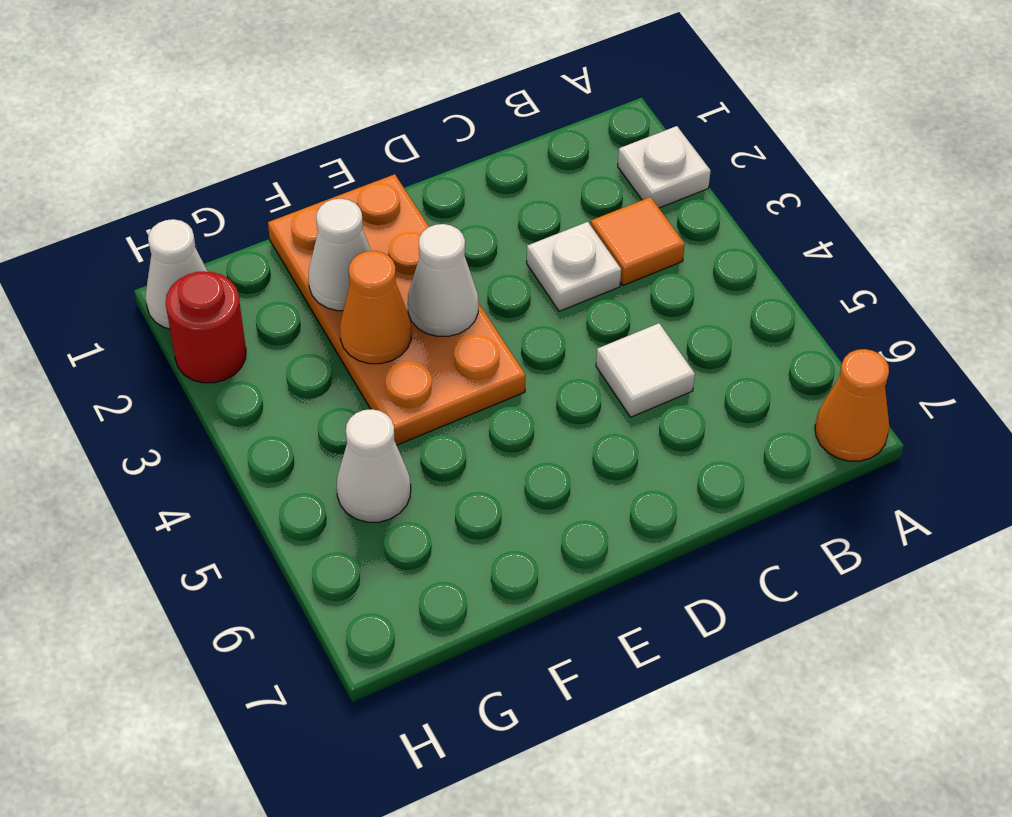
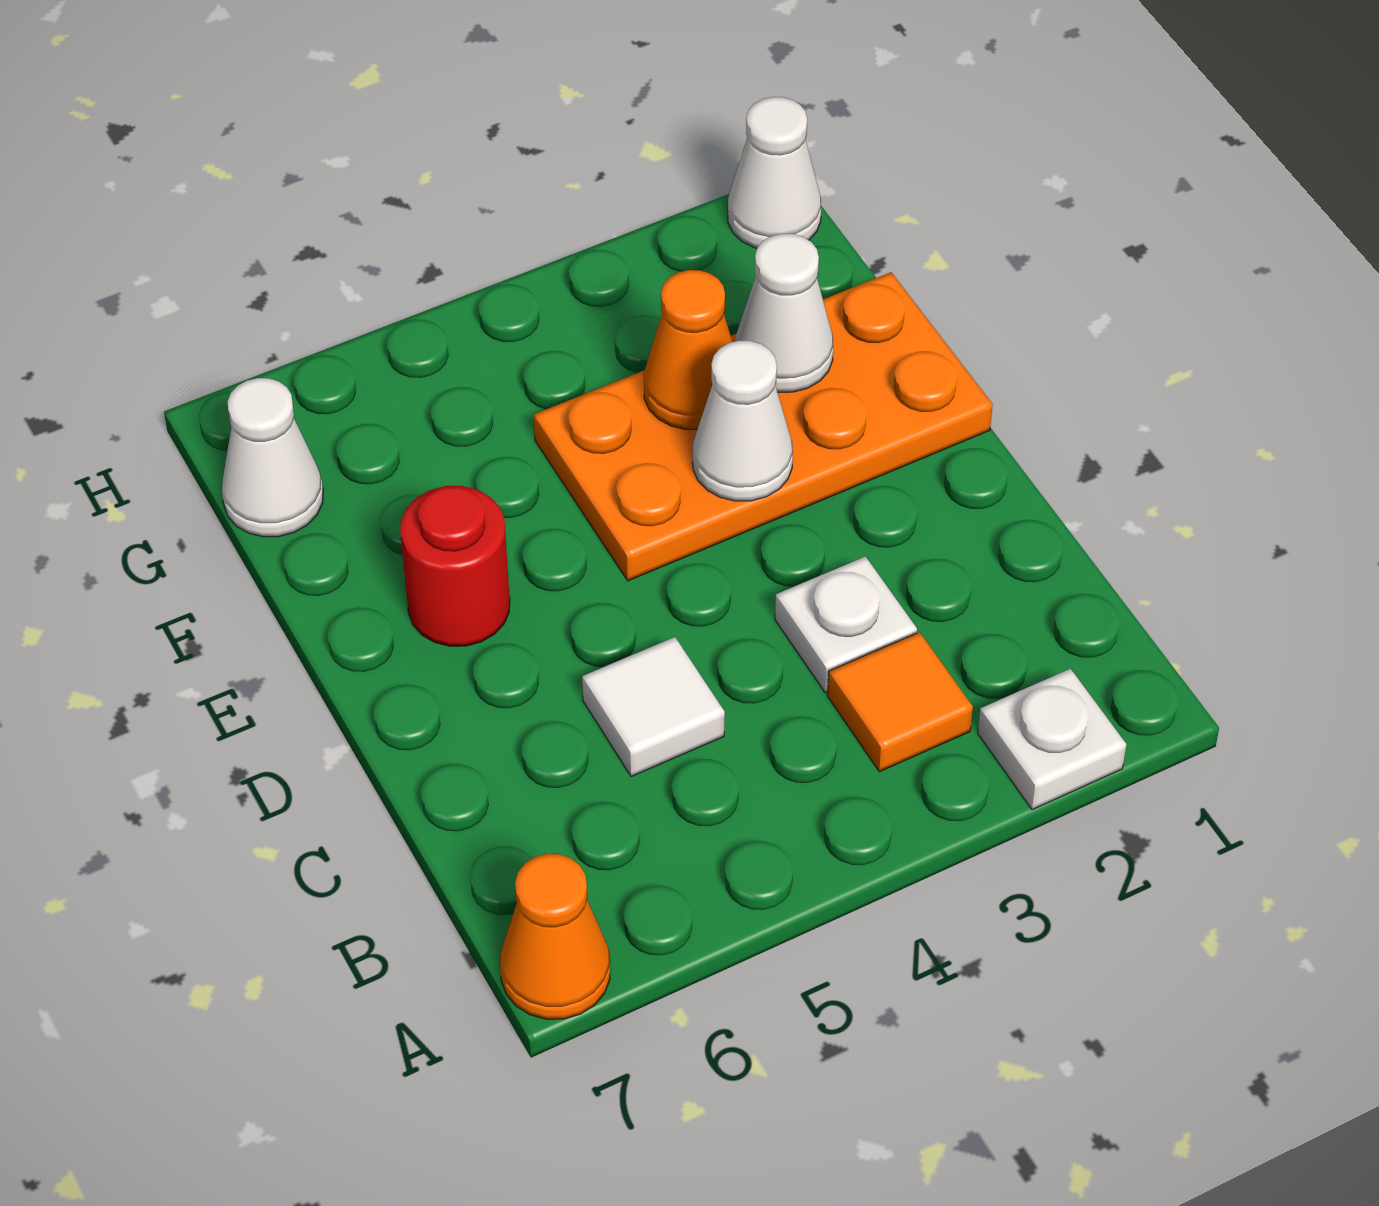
white 1x1 cone [337,409,411,522] -> white 1x1 cone moved to [222,378,323,537]
red 1x1 round brick [166,271,246,383] -> red 1x1 round brick moved to [400,486,510,646]

